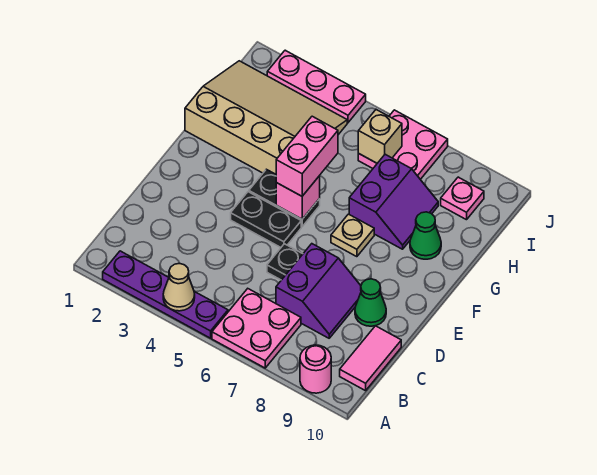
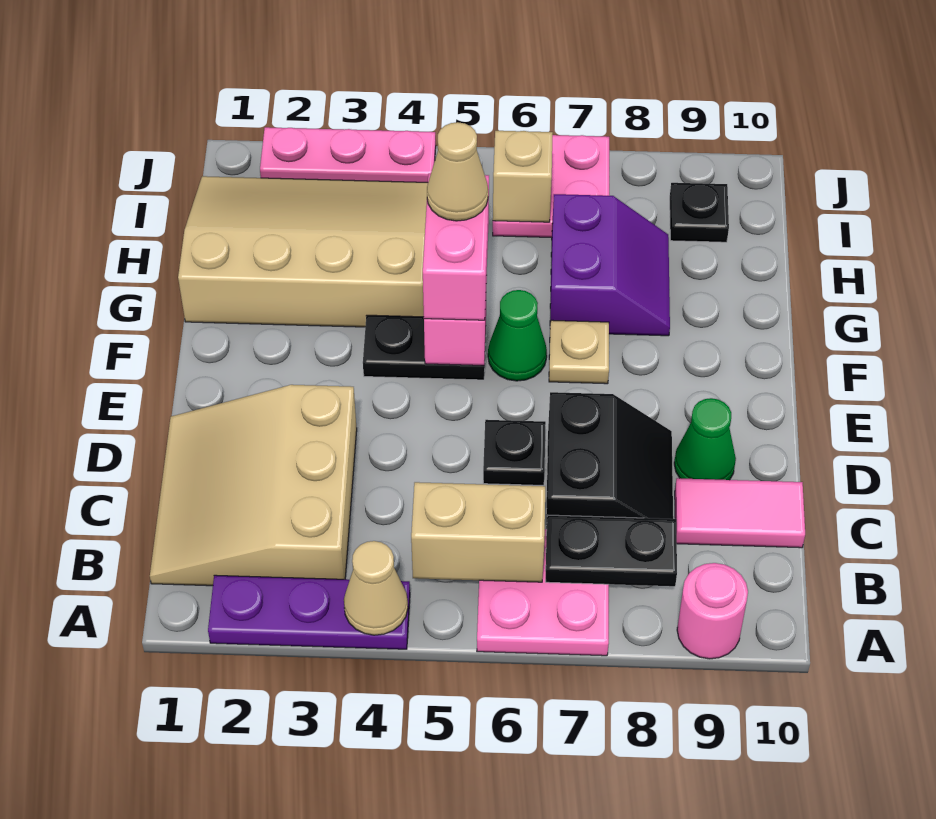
purple 1x4 plate [103,251,228,338] -> purple 1x3 plate [208,575,410,649]
none -> tan 3x3 slope [150,385,357,586]
none -> tan 1x2 brick [411,482,545,582]
pink 1x2 tile [340,326,401,391] -> pink 1x2 tile turned to [675,478,805,548]
purple 2x2 slope [276,244,361,338] -> black 2x2 slope [546,392,673,529]
black 1x2 plate [231,192,301,247] -> black 1x2 plate moved to [546,515,677,586]
none -> tan 1x1 cone [427,122,488,221]
green 1x1 cone [410,212,441,259] -> green 1x1 cone moved to [488,290,547,381]
pink 1x1 plate [441,177,484,220] -> black 1x1 plate [670,183,729,242]

